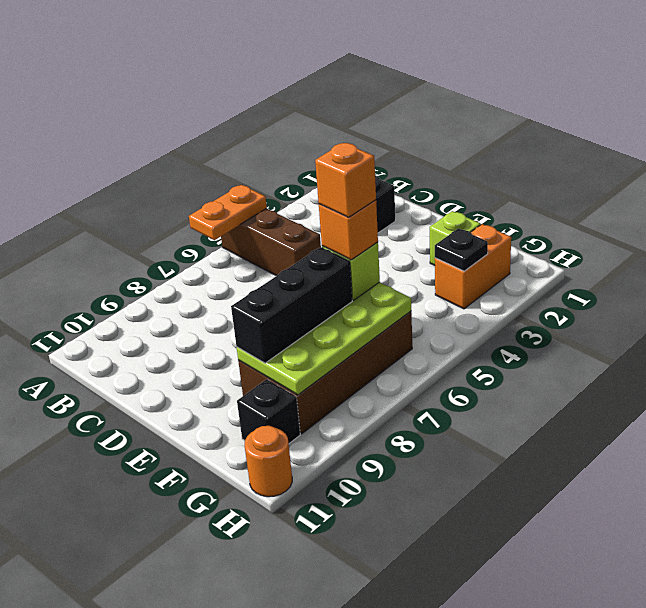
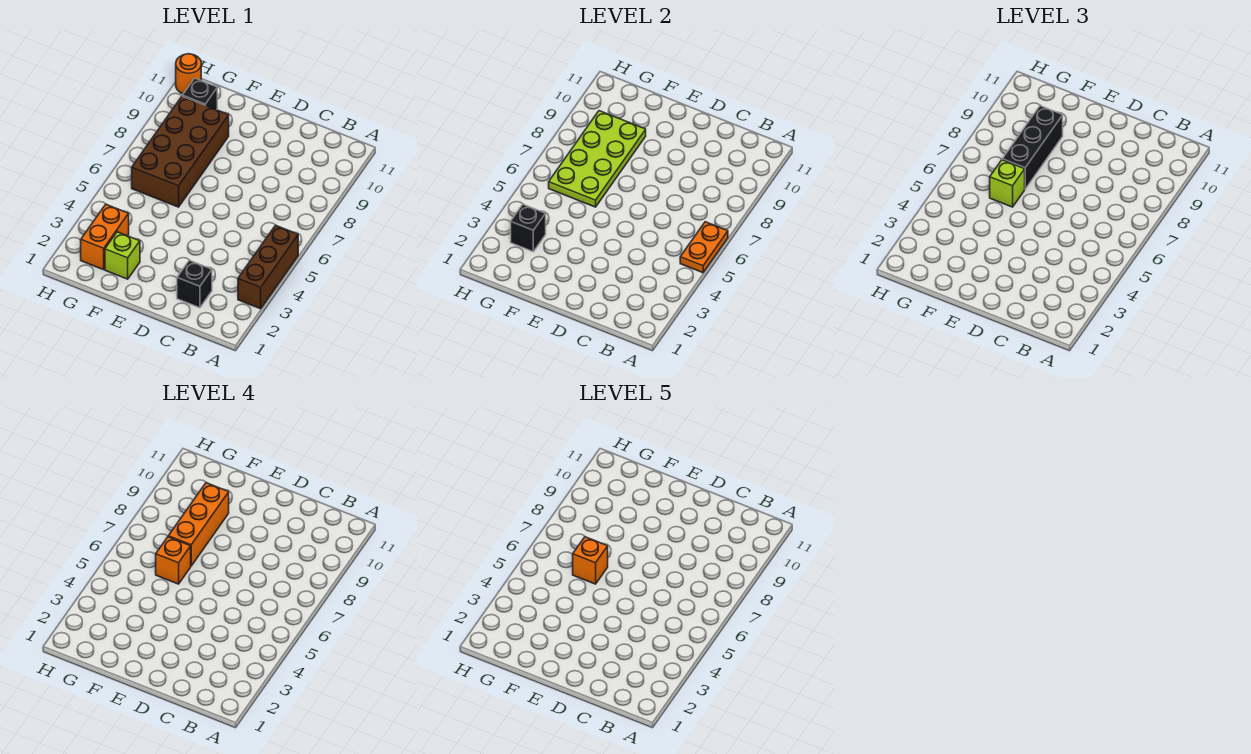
brown 1x3 brick [221,208,321,276] -> brown 1x3 brick turned to [238,225,298,309]
none -> orange 1x3 brick [168,483,229,566]
black 1x1 plate [435,228,488,271] -> black 1x1 brick [511,204,546,251]

